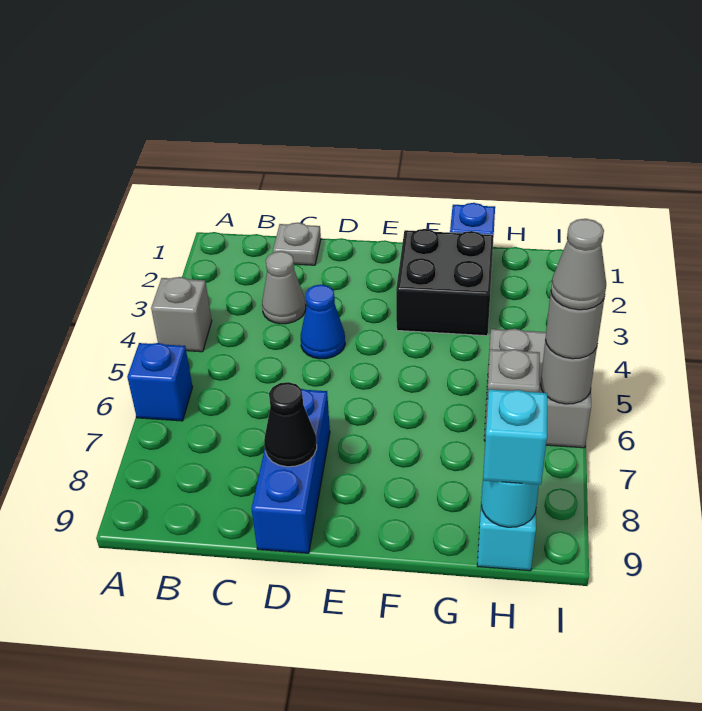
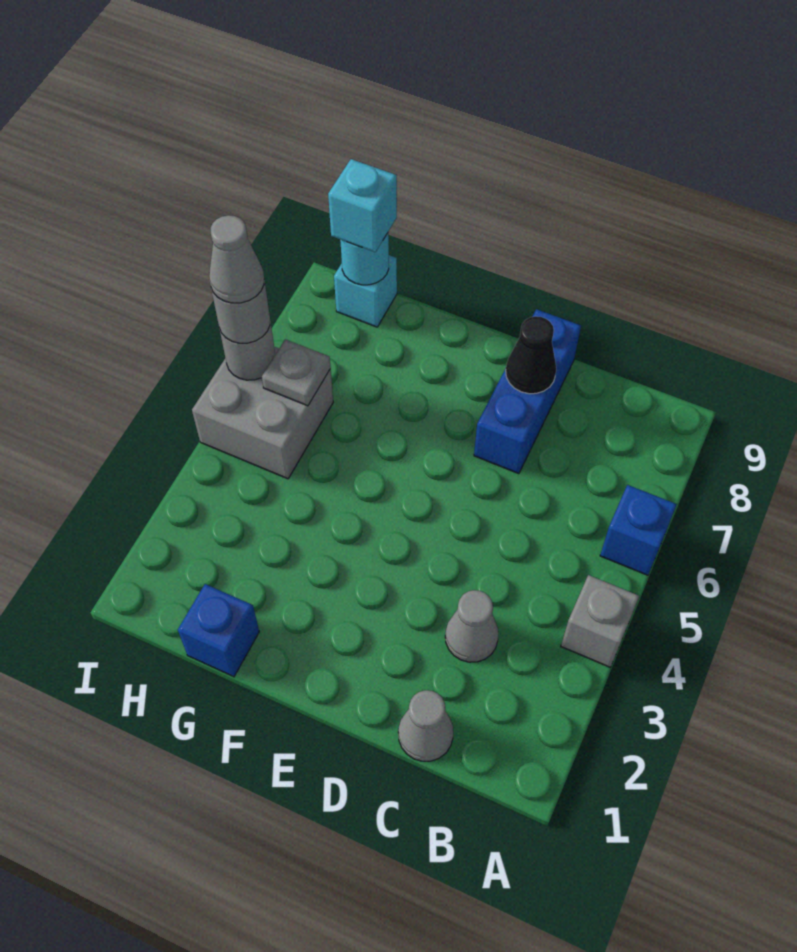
grey 1x1 plate [273,223,321,265] -> grey 1x1 cone [398,690,453,761]
blue 1x1 cone [301,285,345,359] -> none
black 2x2 brick [396,229,494,336] -> none

